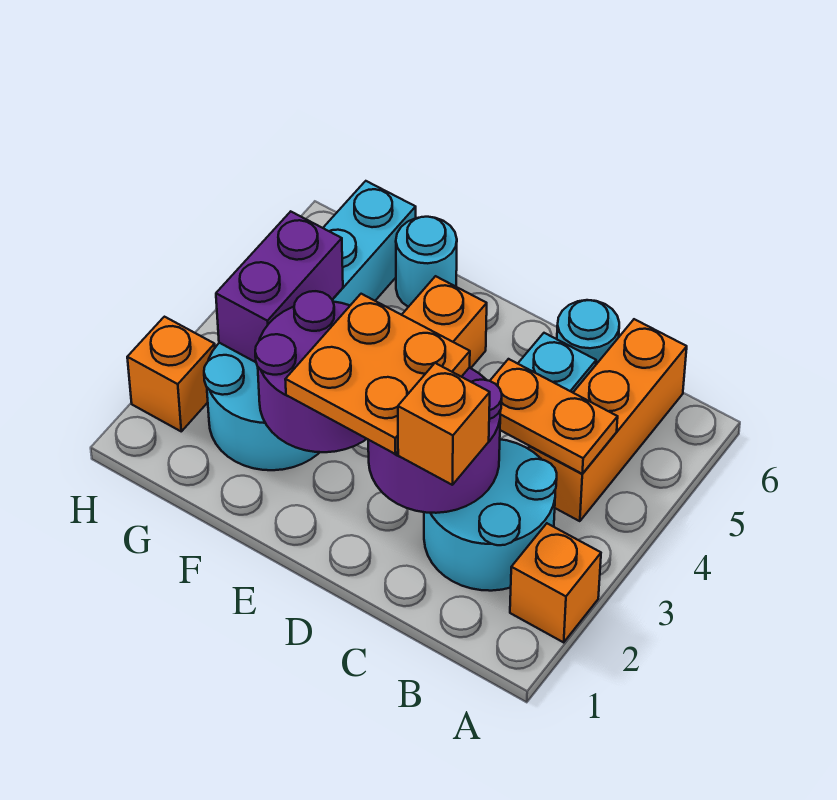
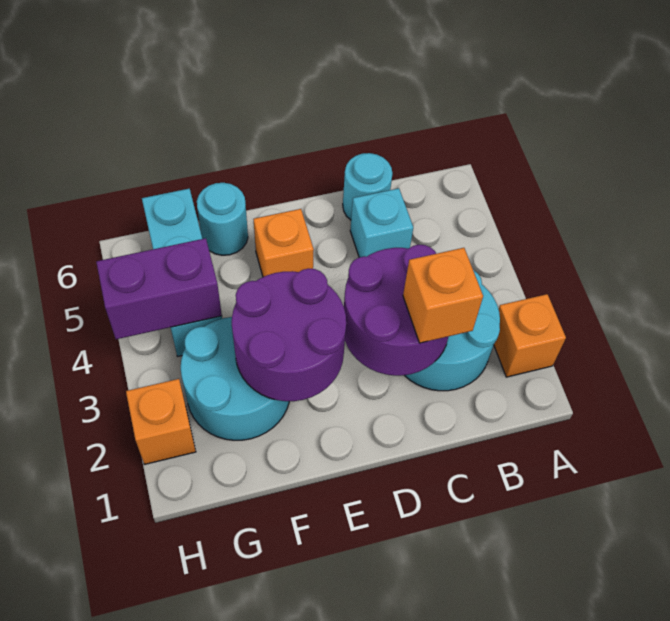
orange 1x3 brick [529,319,687,521] -> none
orange 1x2 plate [490,359,618,474] -> none
orange 2x2 plate [285,294,470,454] -> none
purple 1x2 brick [216,212,343,362] -> purple 1x2 brick turned to [96,238,222,339]

